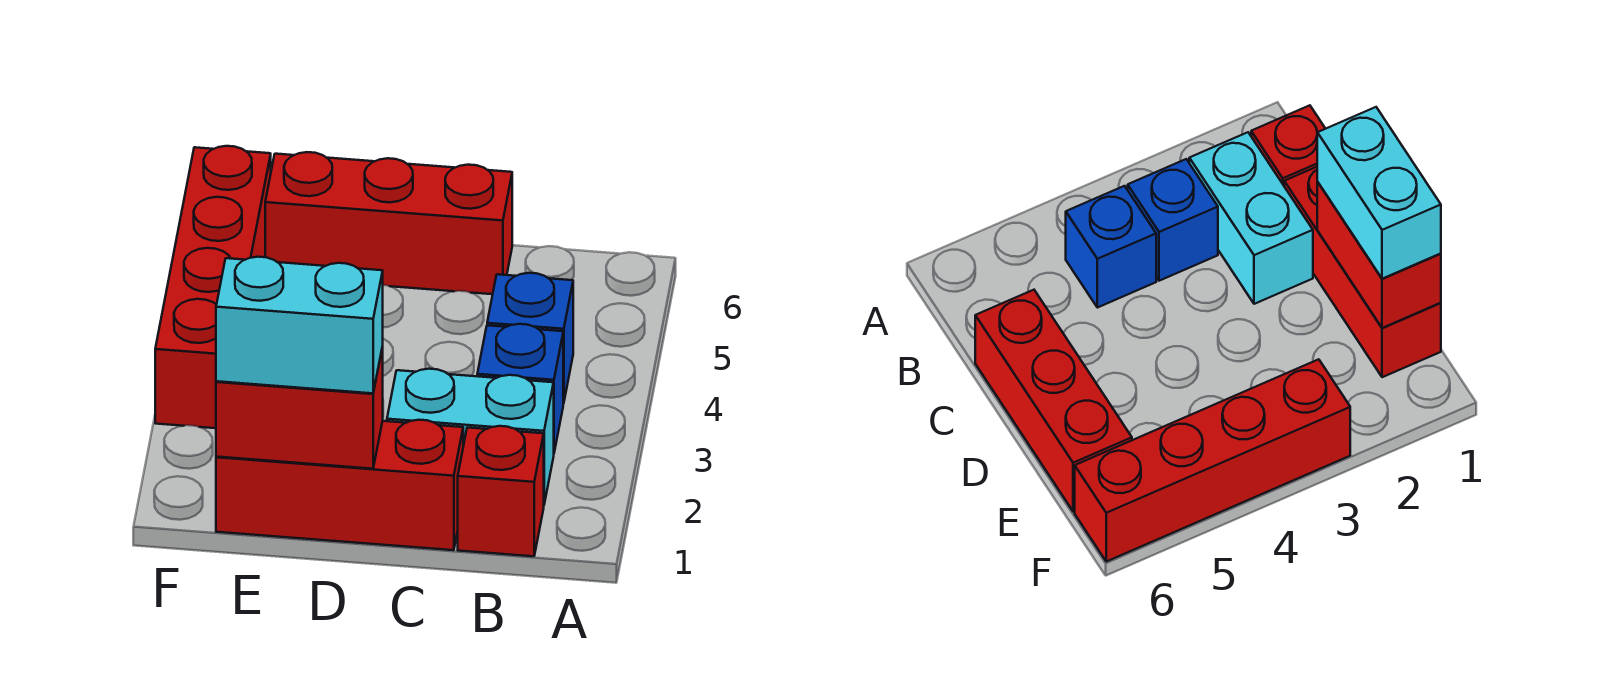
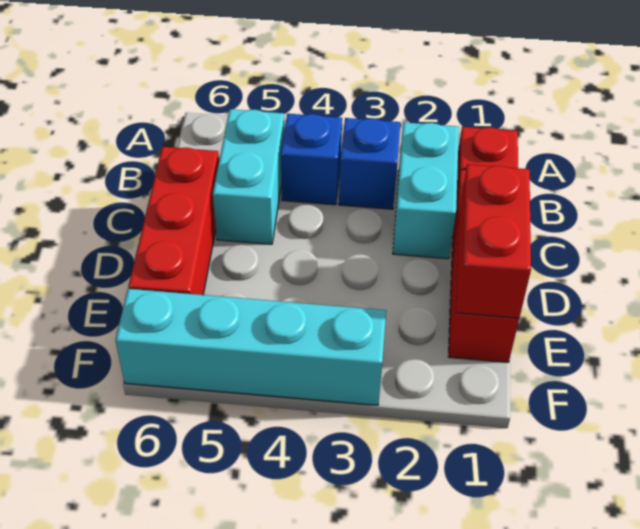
cyan 1x2 brick [216,257,383,393] -> cyan 1x2 brick moved to [213,109,285,244]
red 1x4 brick [155,146,271,428] -> cyan 1x4 brick [115,289,386,405]

